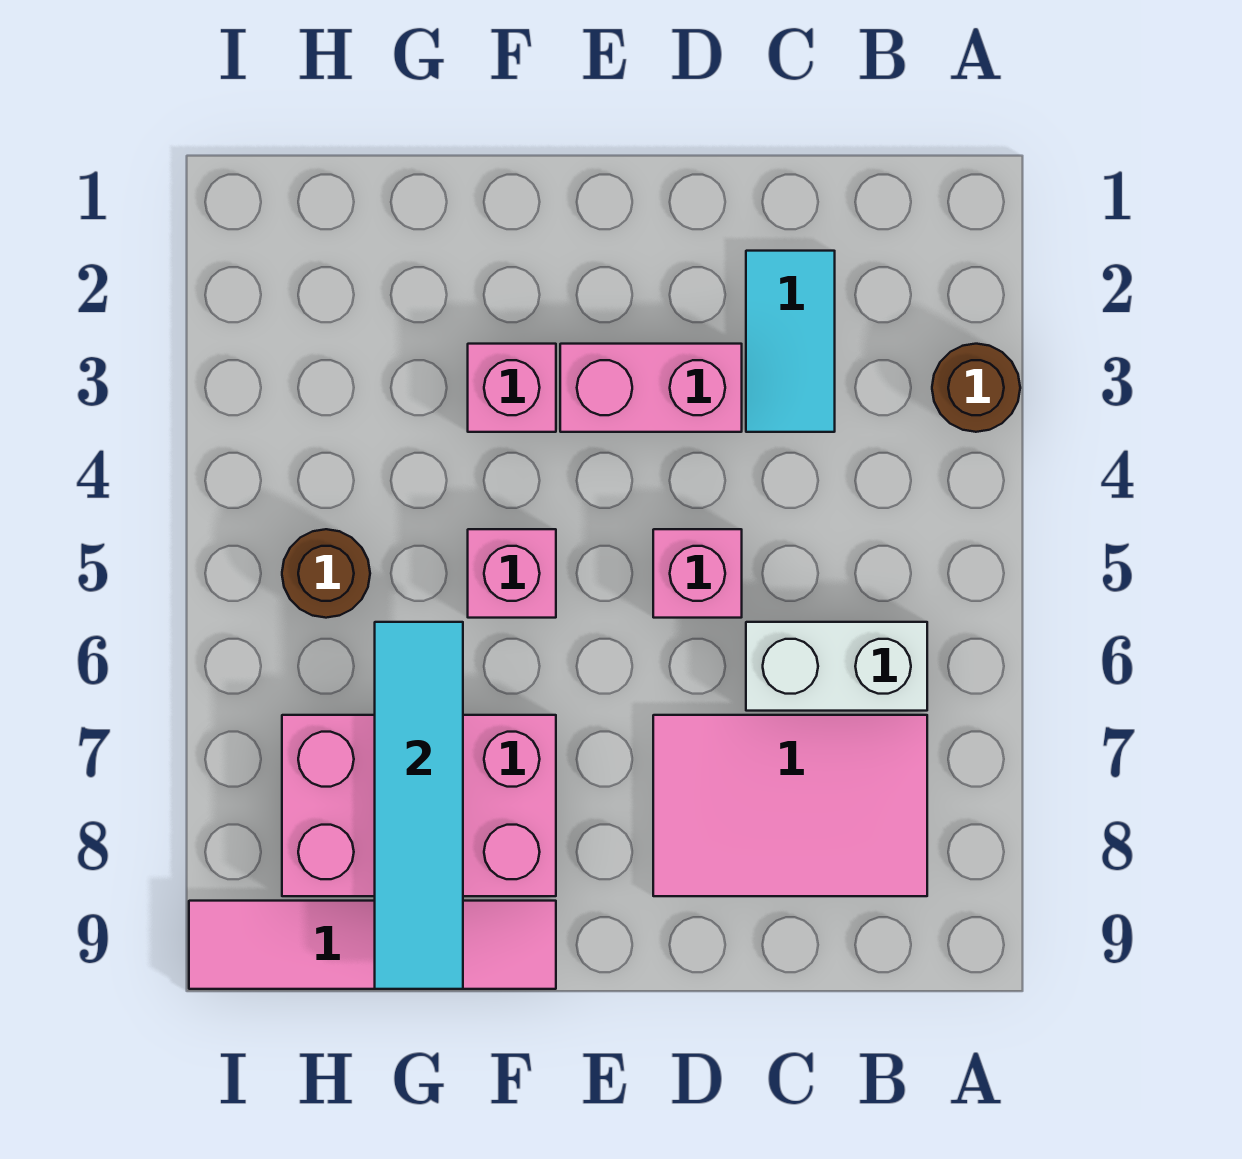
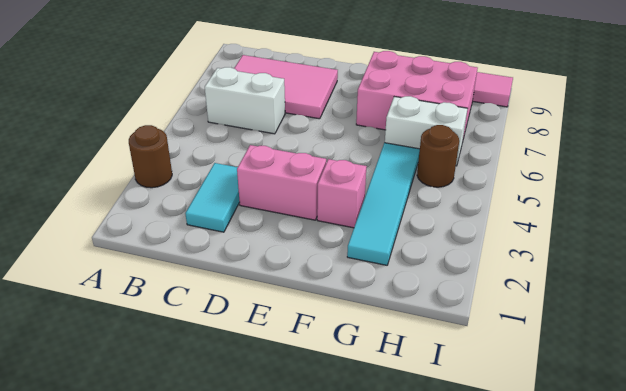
pink 1x1 brick [653,529,742,618] -> none
pink 1x1 brick [468,529,556,618] -> none
none -> white 1x2 brick [385,96,468,166]
cyan 1x4 tile [375,622,463,989] -> cyan 1x4 tile moved to [347,143,420,265]

